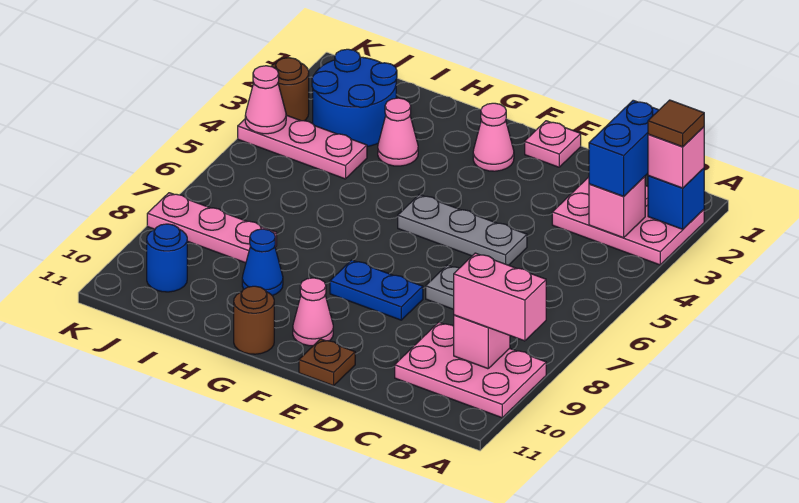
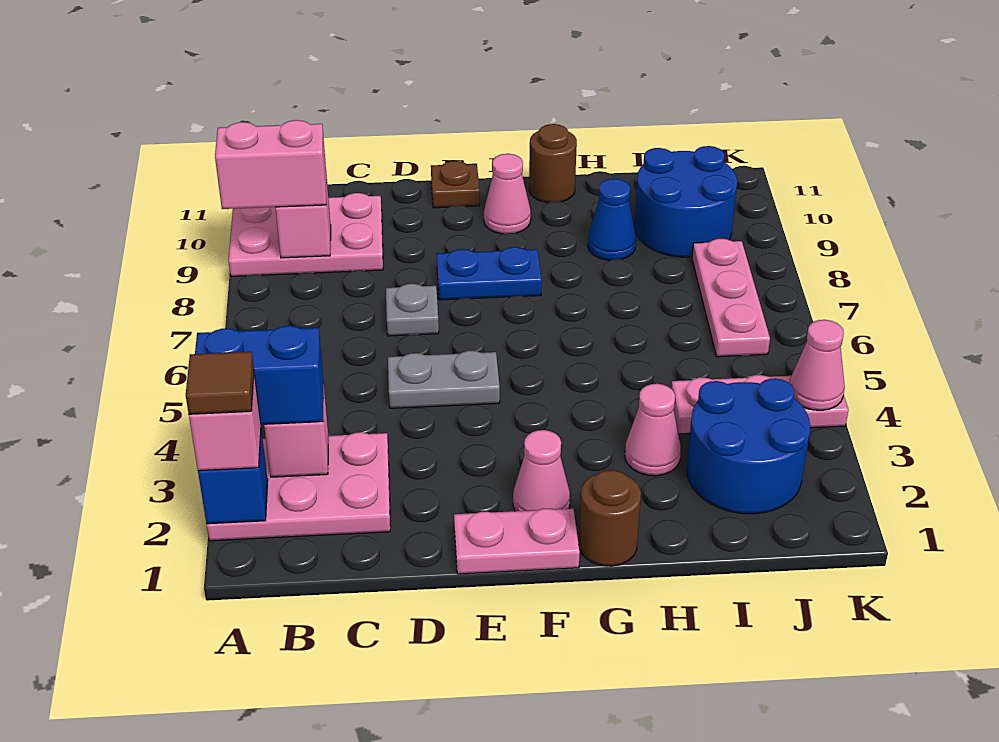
blue 1x2 brick [589,100,659,196] -> blue 1x2 brick turned to [195,326,324,424]
grey 1x3 plate [398,195,527,265] -> grey 1x2 plate [388,351,500,408]
pink 1x1 plate [525,121,581,167] -> pink 1x2 plate [454,508,580,574]
pink 1x3 plate [147,193,277,263] -> pink 1x3 plate turned to [692,239,770,357]
blue 1x1 round brick [147,224,187,292] -> blue 2x2 round brick [634,146,737,257]
brown 1x1 round brick [271,58,309,121] -> brown 1x1 round brick moved to [579,470,641,566]

